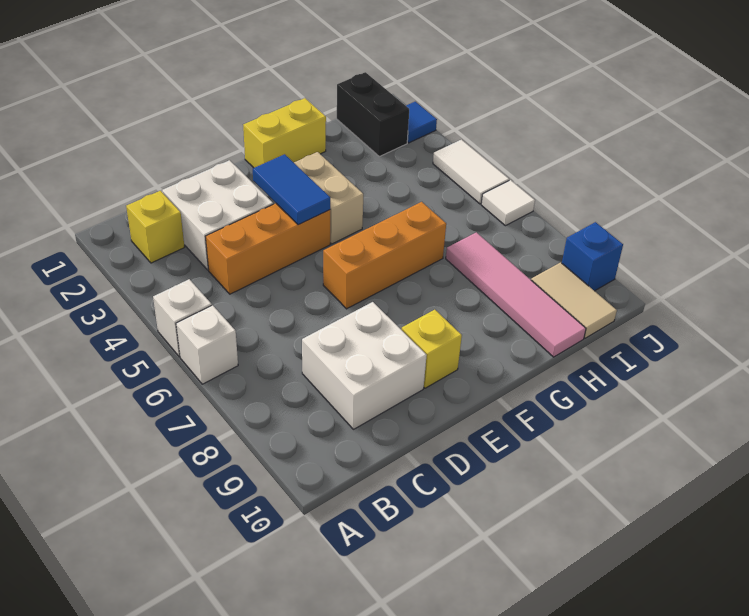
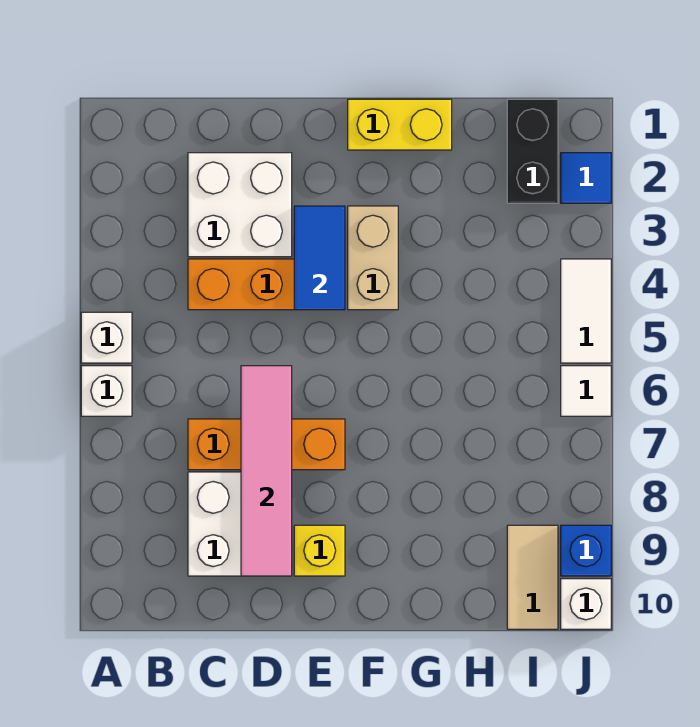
yellow 1x1 brick [126,191,184,263] -> none
orange 1x3 brick [323,202,446,309] -> orange 1x3 brick moved to [188,419,345,470]
pink 1x4 tile [446,232,586,357] -> pink 1x4 tile moved to [241,366,292,576]
none -> white 1x1 brick [561,579,611,629]

